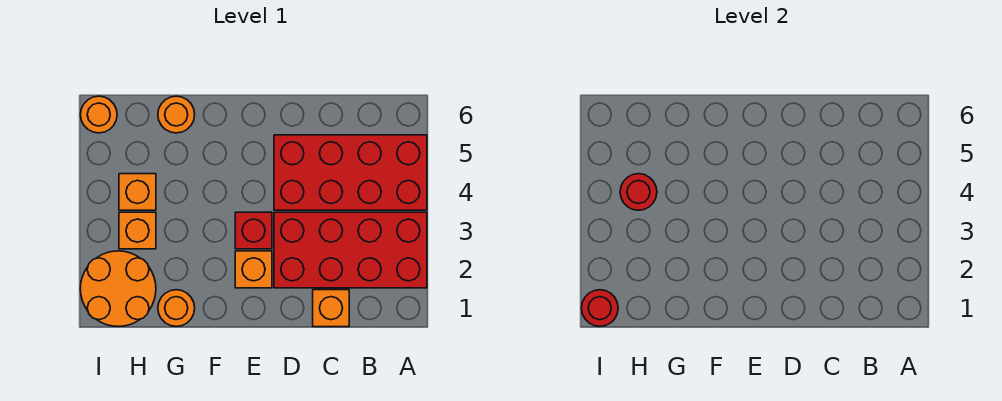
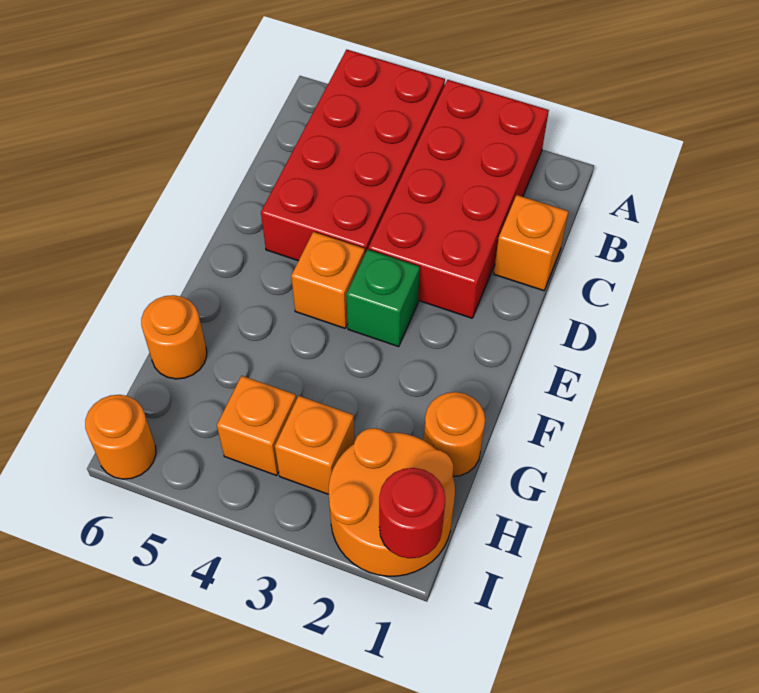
orange 1x1 brick [235,251,272,288] -> orange 1x1 brick moved to [291,232,365,328]
red 1x1 brick [235,212,272,249] -> green 1x1 brick [346,250,420,347]
red 1x1 round brick [620,174,657,210] -> none

